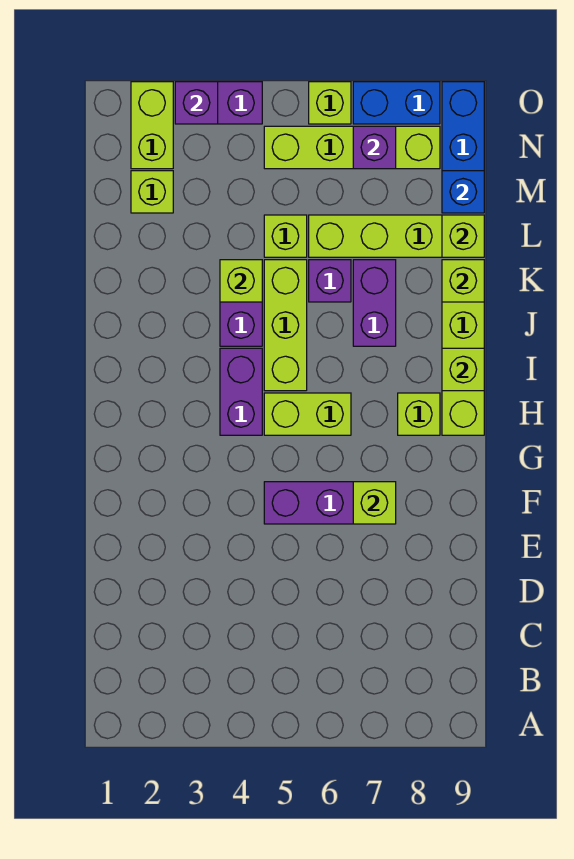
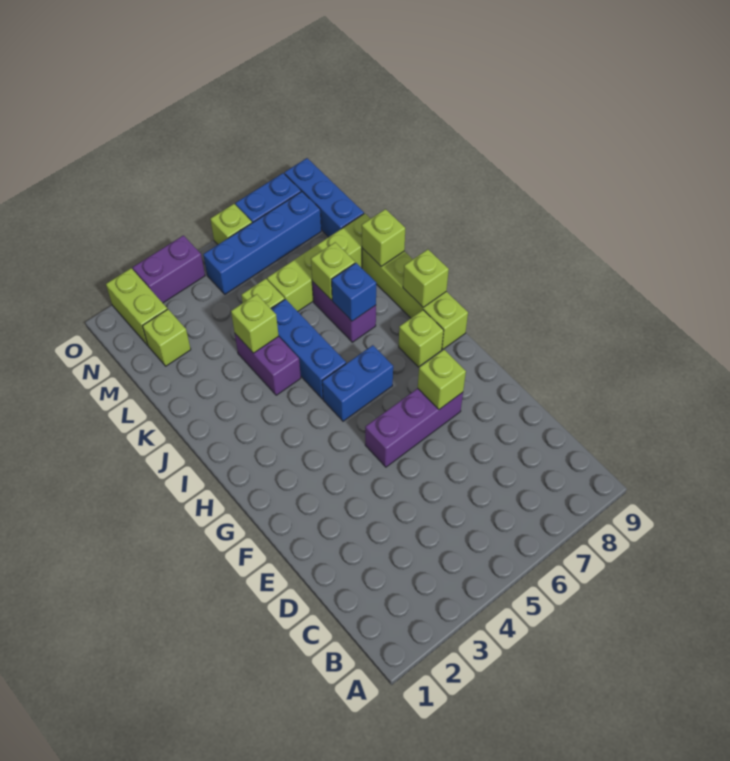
purple 1x2 brick [220,348,262,435] -> none
lime 1x2 brick [264,393,351,435] -> blue 1x2 brick [322,345,393,421]
lime 1x3 brick [264,260,307,391] -> blue 1x3 brick [271,299,346,399]
purple 1x1 brick [309,260,351,302] -> none
lime 1x1 brick [442,215,484,257] -> lime 1x1 brick moved to [311,242,355,300]
blue 1x1 brick [442,171,484,213] -> blue 1x1 brick moved to [332,263,376,321]
lime 1x4 brick [264,126,440,169] -> blue 1x4 brick [203,192,321,294]
purple 1x1 brick [353,126,396,169] -> none
purple 1x1 brick [175,82,218,124] -> none

